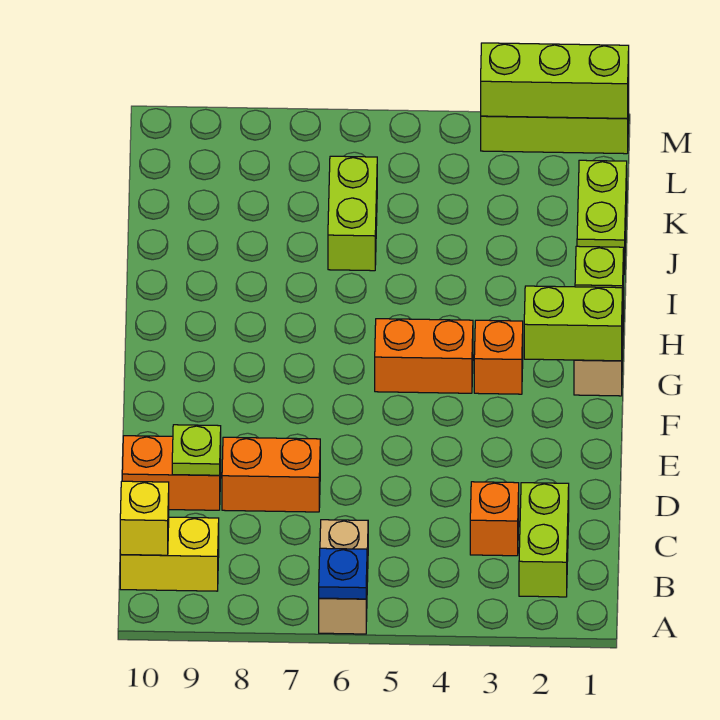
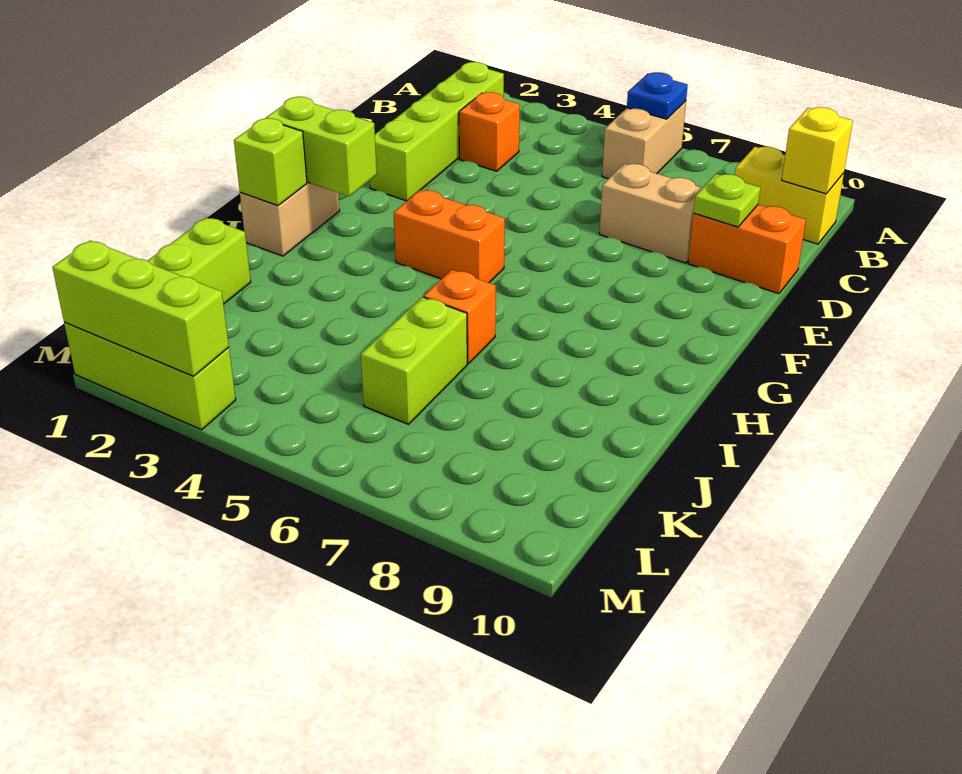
lime 1x2 brick [519,483,569,597] -> lime 1x4 brick [370,62,504,201]
orange 1x2 brick [222,437,320,512] -> tan 1x2 brick [599,164,702,263]
orange 1x1 brick [474,320,523,394] -> orange 1x1 brick moved to [424,270,496,364]

